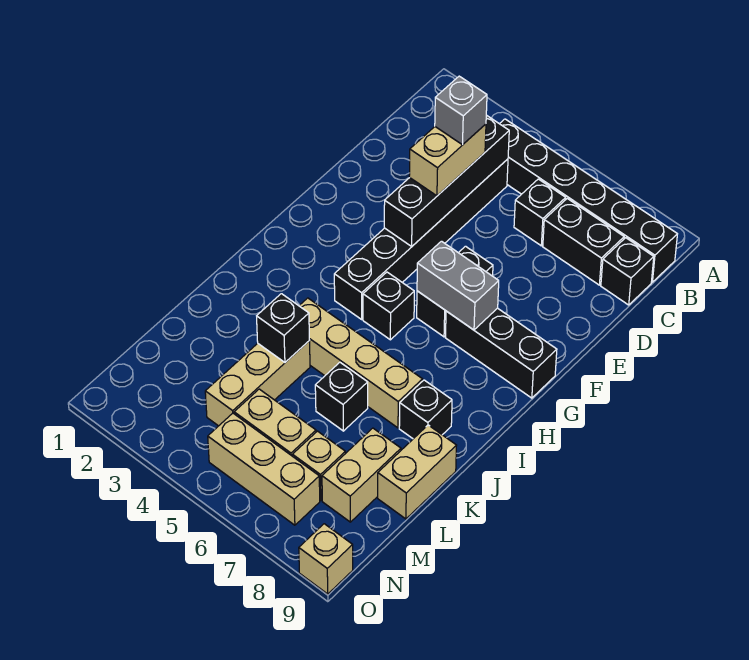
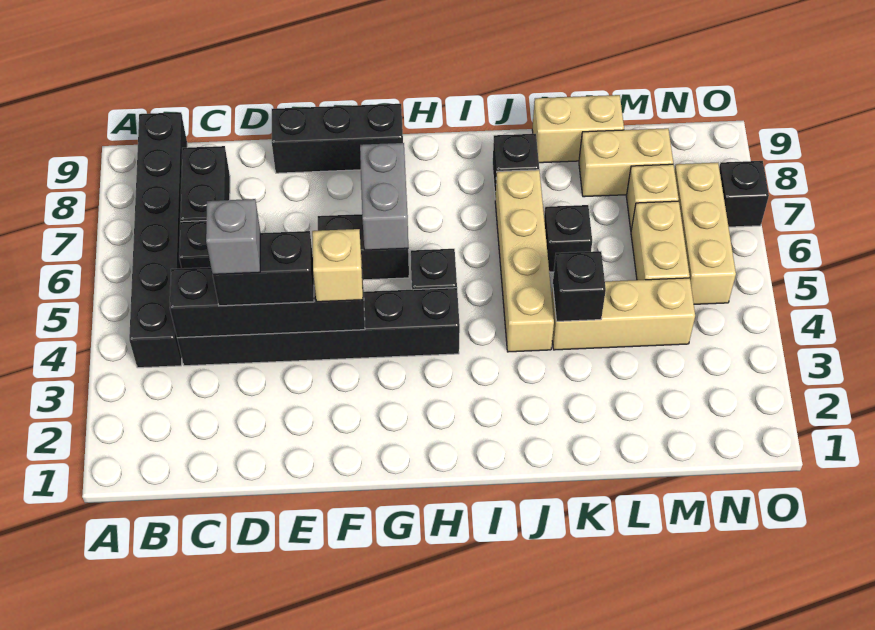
black 1x1 brick [601,238,654,305] -> black 1x1 brick moved to [719,161,769,227]
tan 1x2 brick [409,124,486,196] -> black 1x2 brick [213,231,314,306]
black 1x3 brick [445,308,557,398] -> black 1x3 brick turned to [272,104,403,173]
tan 1x1 brick [299,524,353,594] -> tan 1x1 brick moved to [312,229,363,302]

